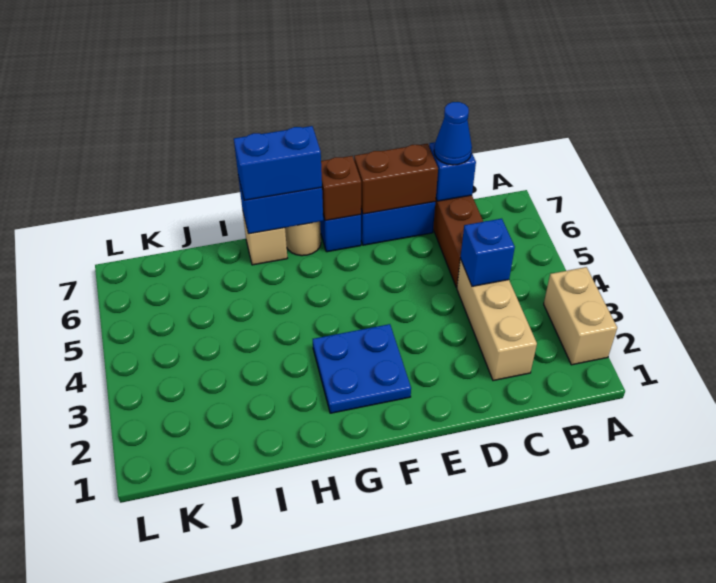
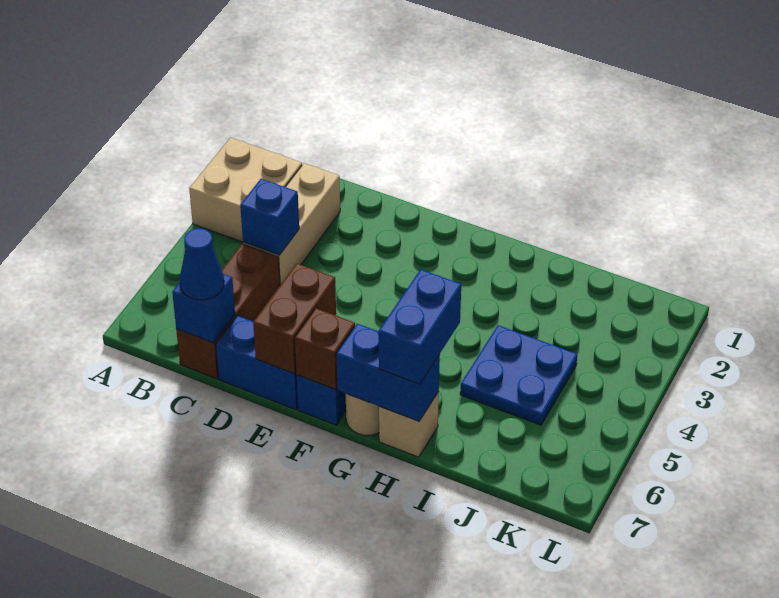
tan 1x2 brick [544,267,617,365] -> tan 2x2 brick [189,138,302,242]
brown 1x2 brick [354,144,438,214] -> brown 1x2 brick turned to [253,264,336,374]
blue 2x2 plate [313,324,411,413] -> blue 2x2 plate moved to [460,325,577,425]
blue 1x2 brick [234,126,322,200] -> blue 1x2 brick turned to [379,269,461,384]

